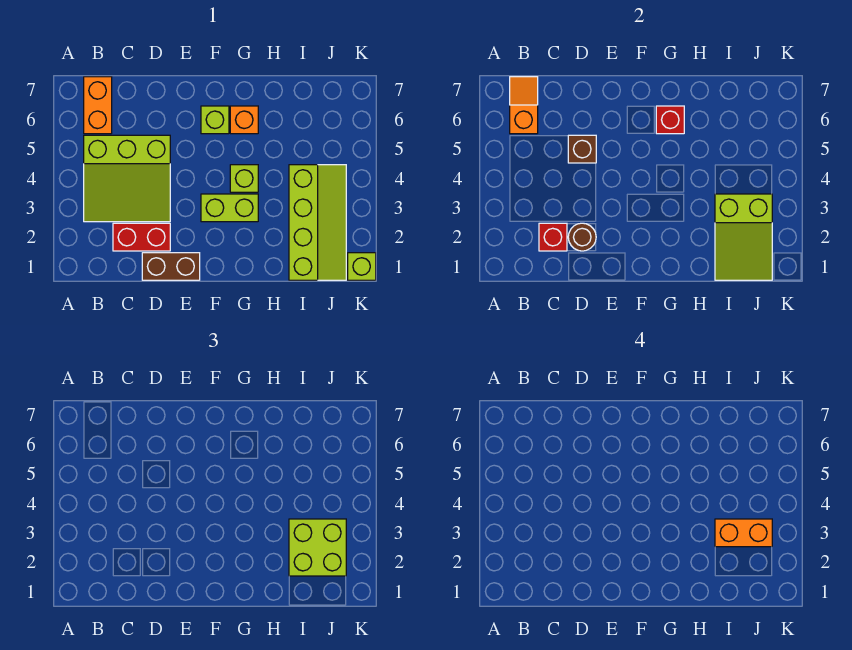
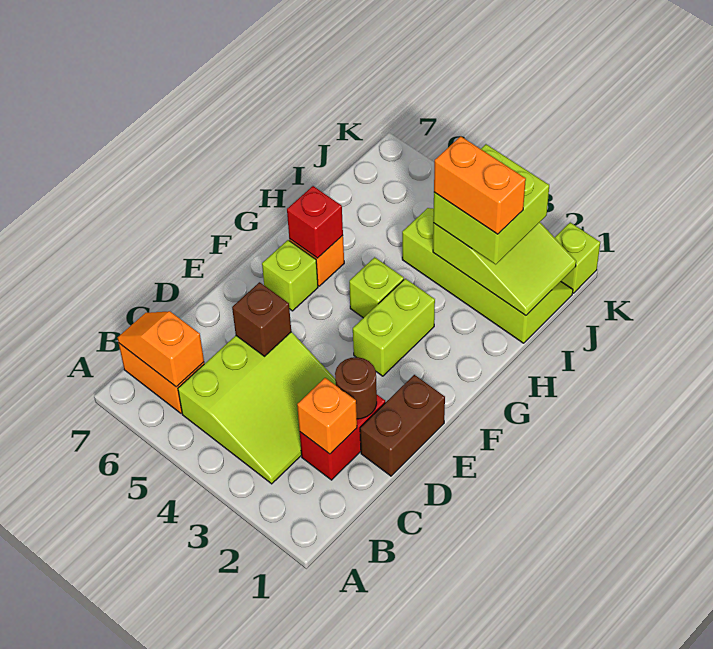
red 1x1 brick [539,223,567,251] -> orange 1x1 brick [297,378,357,454]
orange 1x2 brick [715,519,772,547] -> orange 1x2 brick turned to [434,136,526,234]

